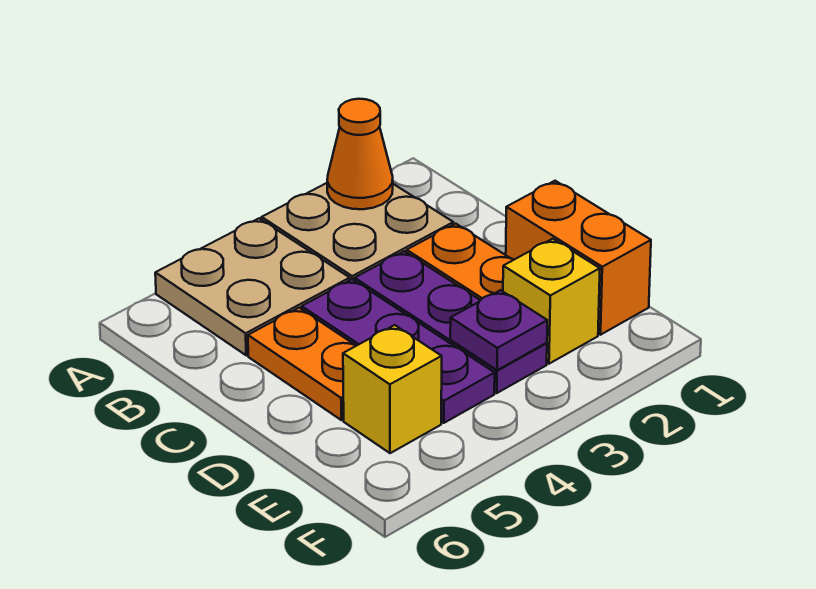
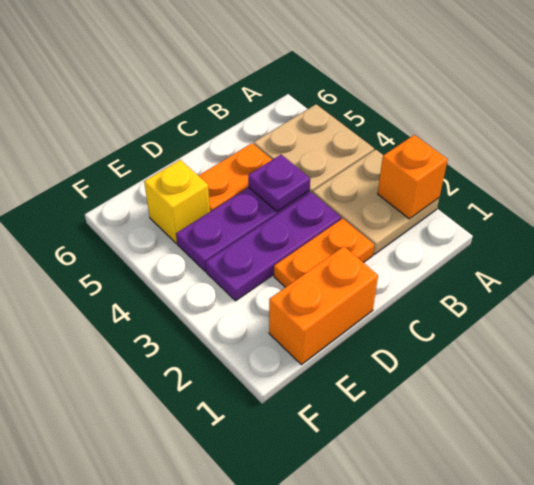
orange 1x1 cone [327,99,393,209] -> orange 1x1 brick [378,135,448,219]
yellow 1x1 brick [503,239,600,364] -> none
purple 1x1 plate [450,290,547,370] -> purple 1x1 plate moved to [248,155,310,212]

